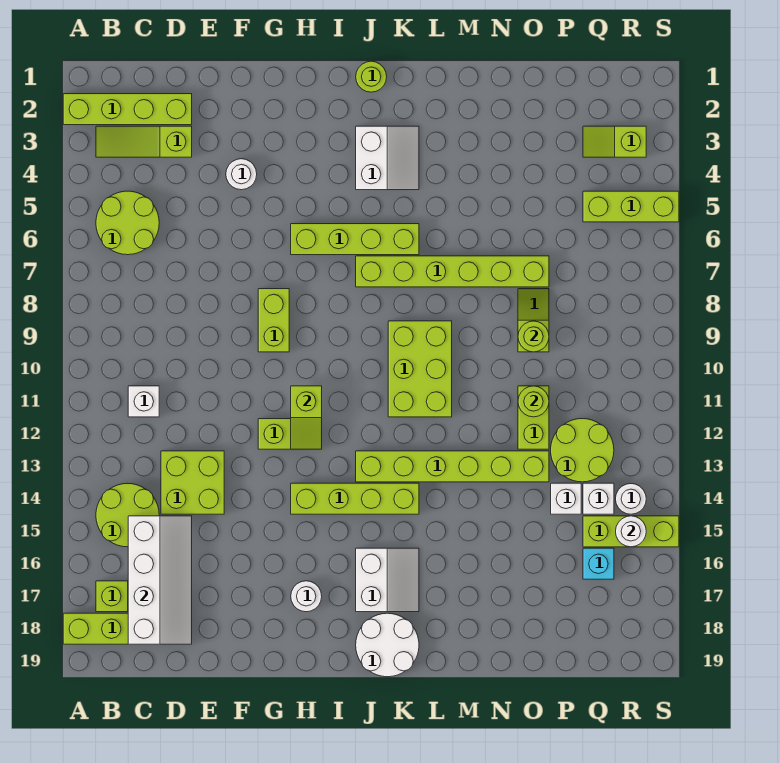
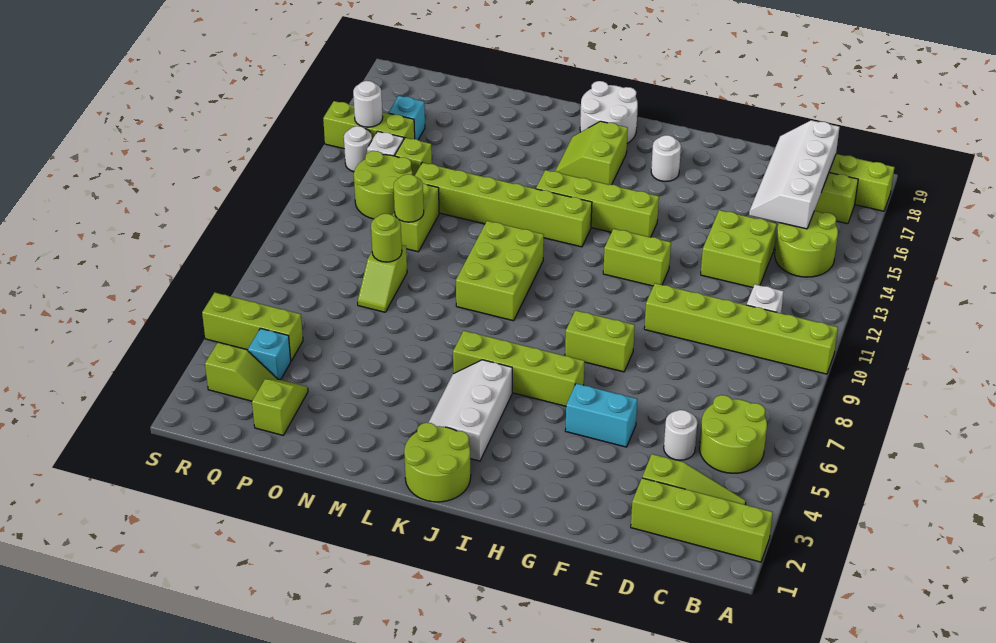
white 1x1 round brick [226,159,257,190] -> white 1x1 round brick moved to [664,410,697,460]
none -> cyan 1x2 brick [565,383,637,447]
lime 1x2 brick [258,289,289,352] -> lime 1x2 brick turned to [565,310,635,372]
lime 1x2 slope [291,386,322,449] -> lime 1x2 slope moved to [252,379,308,435]
lime 1x1 round brick [356,61,387,92] -> lime 2x2 round brick [404,423,471,502]
white 2x2 slope [356,126,419,190] -> white 2x3 slope [428,360,512,461]
lime 1x6 brick [356,256,549,287] -> lime 1x6 brick moved to [644,283,838,374]
white 2x2 slope [356,548,419,612] -> lime 2x2 slope [555,121,628,185]
white 1x1 brick [551,483,581,514] -> lime 1x1 brick [395,138,432,176]
none -> cyan 1x1 brick [248,328,291,380]

